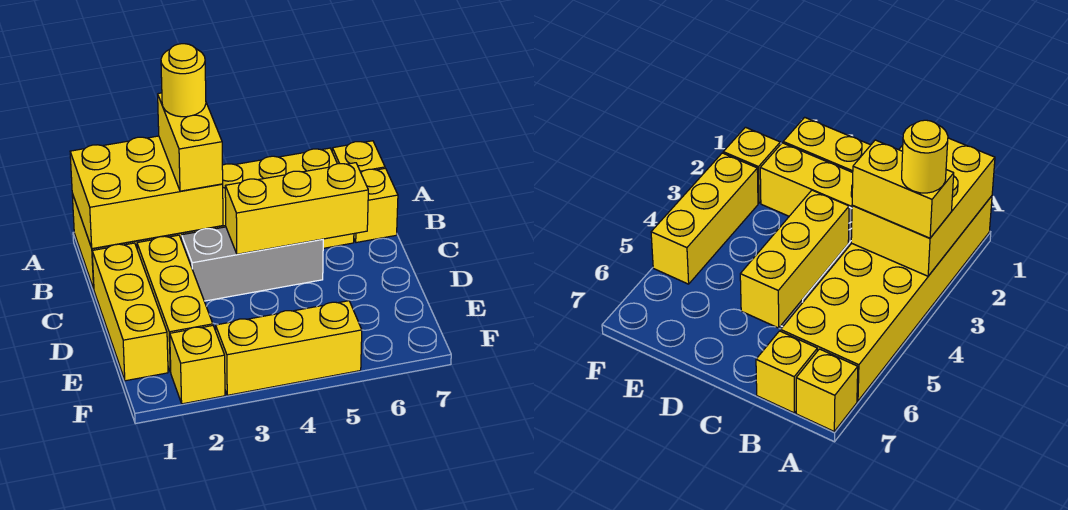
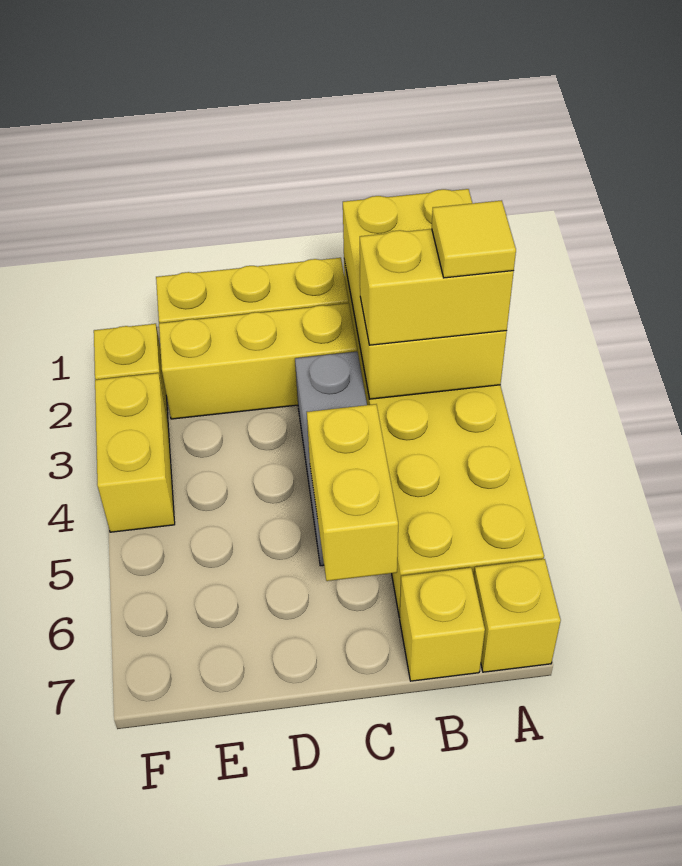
yellow 1x1 round brick [161,44,206,117] -> yellow 1x1 tile [432,200,516,278]
yellow 1x3 brick [225,163,368,254] -> yellow 1x2 brick [307,404,398,581]
yellow 1x3 brick [216,301,362,395] -> yellow 1x2 brick [95,373,175,532]

